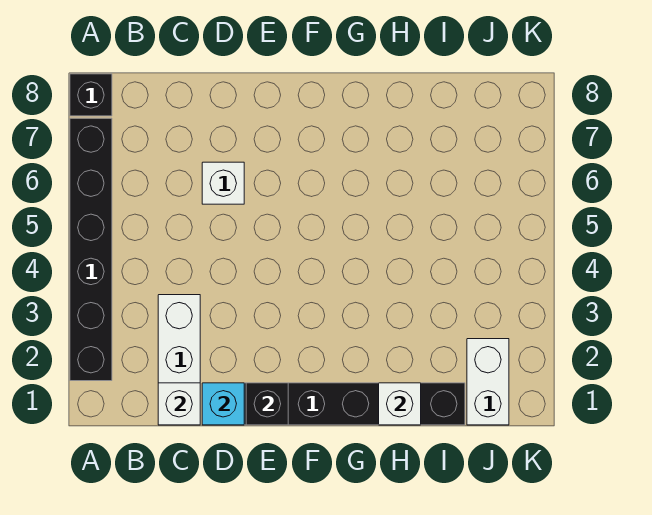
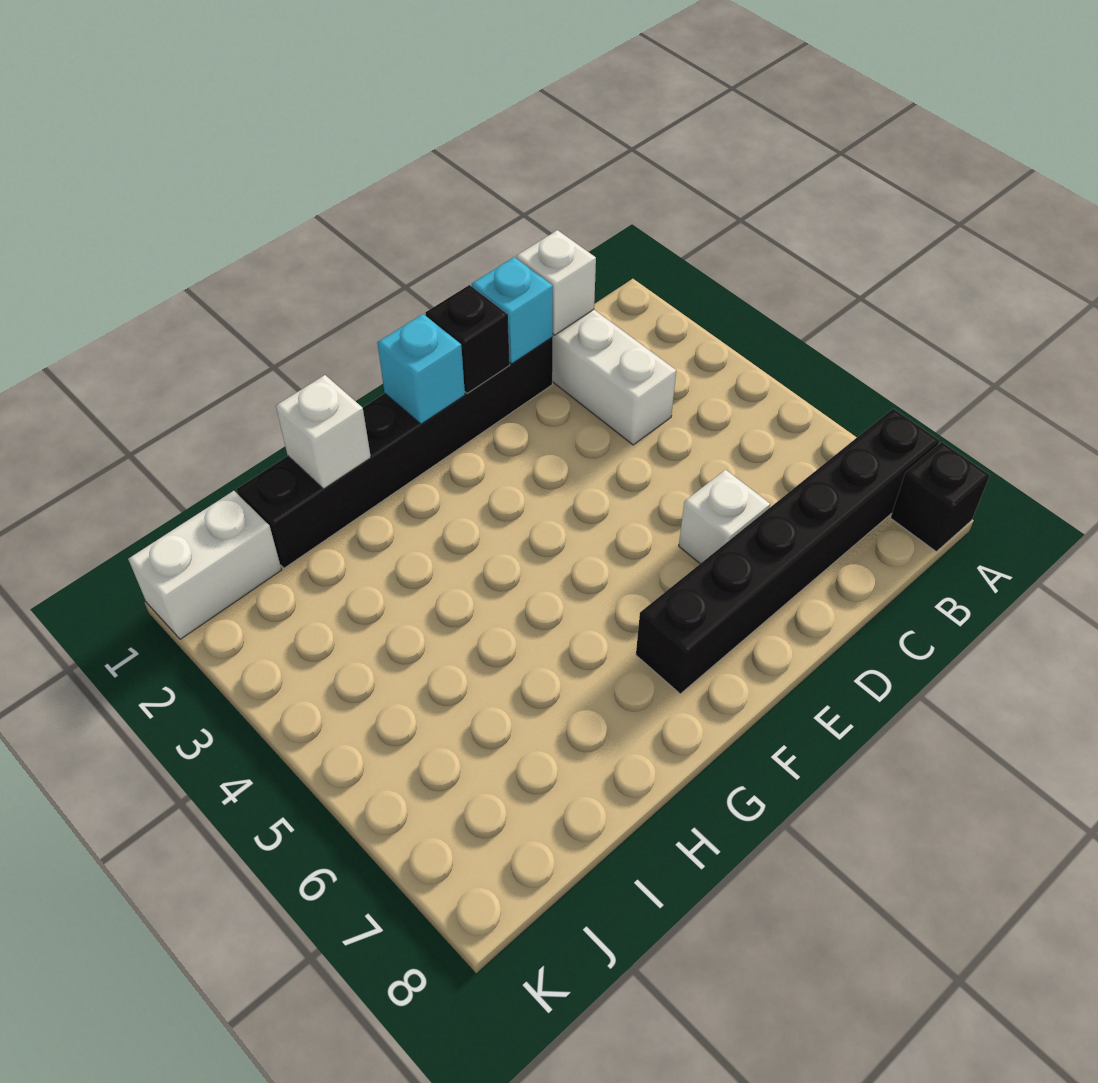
black 1x6 brick [70,118,112,381] -> black 1x6 brick turned to [636,409,939,694]
none -> cyan 1x1 brick [377,314,465,424]
white 1x2 brick [467,339,509,425] -> white 1x2 brick turned to [128,491,282,639]

